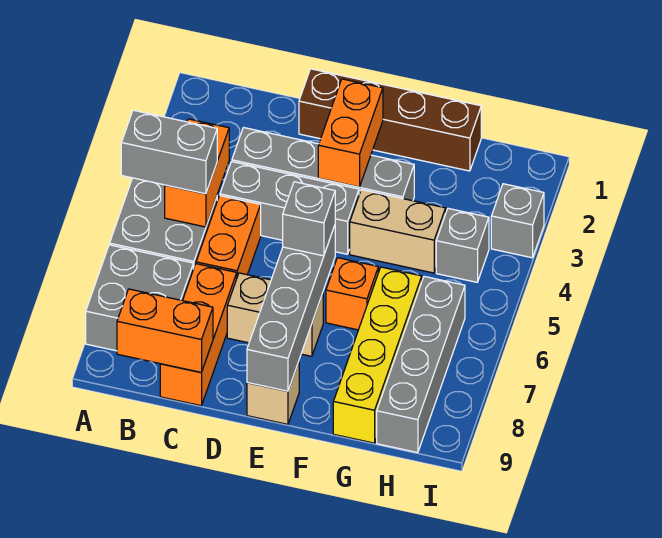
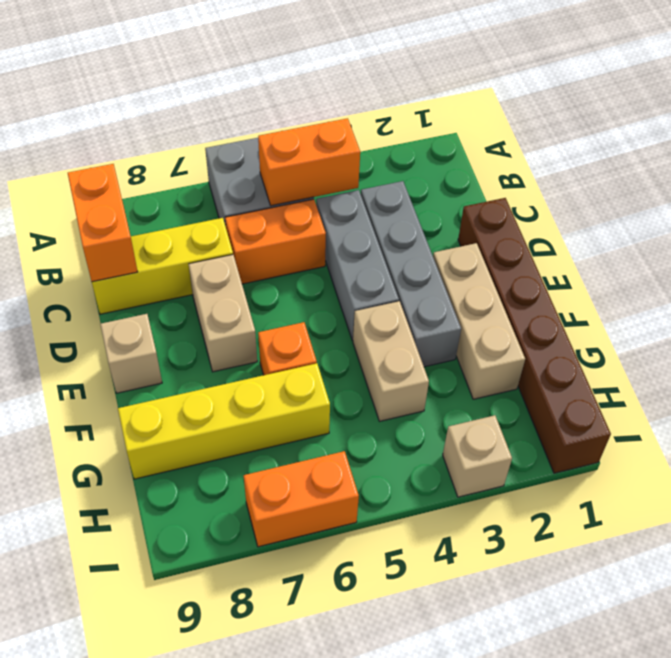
grey 1x2 brick [121,110,217,194] -> none
grey 2x2 brick [86,245,193,351] -> none
orange 1x3 brick [160,264,237,406] -> yellow 1x3 brick [92,218,233,314]
brown 1x4 brick [299,69,481,171] -> brown 1x6 brick [458,198,611,473]
none -> tan 1x3 brick [433,243,525,399]
orange 1x2 brick [318,79,383,187] -> orange 1x2 brick moved to [244,451,359,547]
grey 1x4 brick [247,226,335,391] -> none
grey 1x1 brick [283,182,335,256] -> none
grey 1x1 brick [436,208,489,282] -> none
grey 1x4 brick [377,276,465,453] -> none
grey 1x1 brick [491,184,544,258] -> tan 1x1 brick [443,415,512,497]

